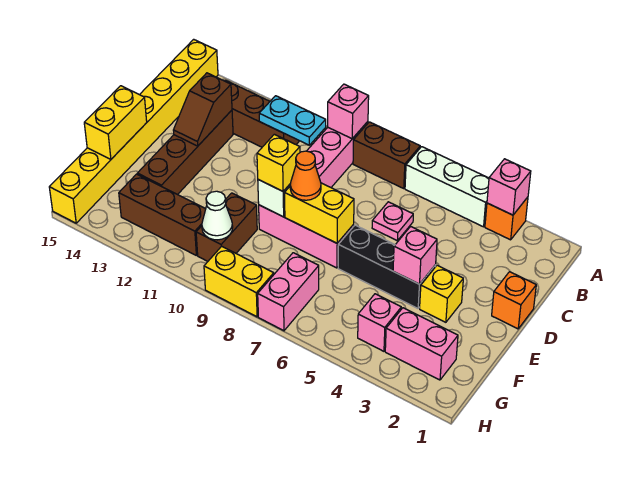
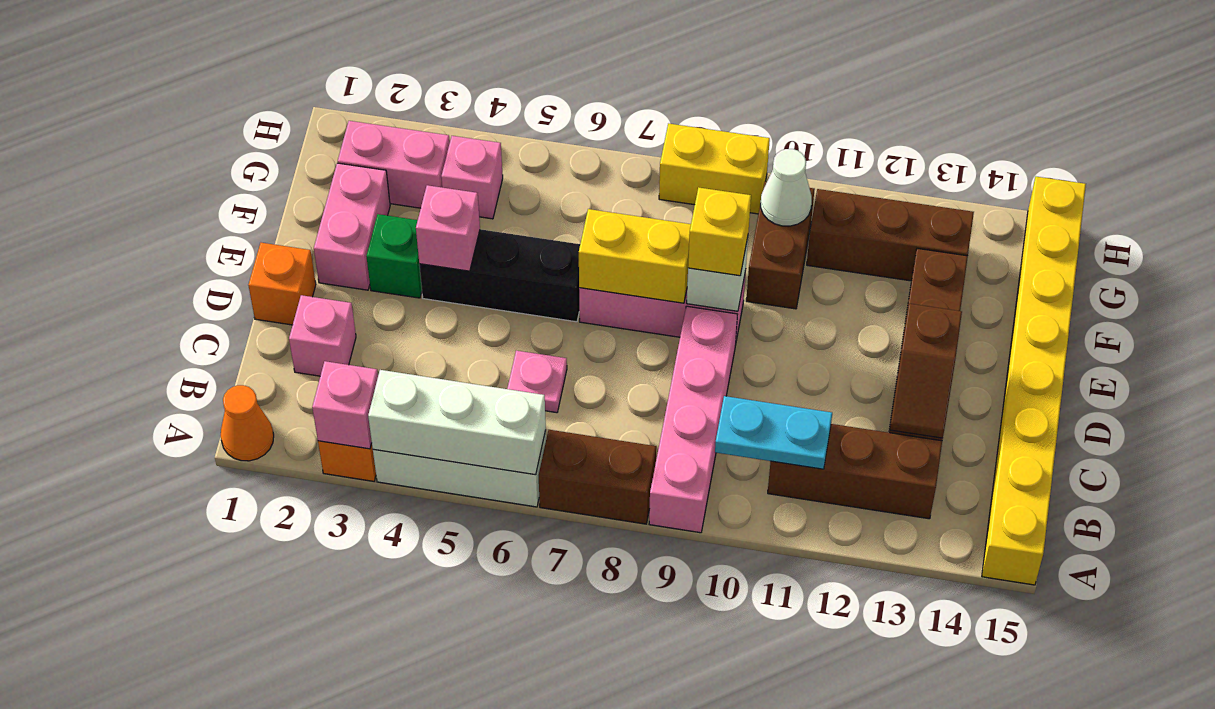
none -> white 1x3 brick [368,370,546,475]
pink 1x1 brick [328,84,369,139] -> pink 1x1 brick moved to [289,295,356,376]
brown 1x2 slope [173,73,232,146] -> brown 1x2 slope turned to [890,304,962,438]
yellow 1x1 brick [420,265,463,322] -> green 1x1 brick [366,214,422,298]
orange 1x1 cone [290,151,321,200] -> orange 1x1 cone moved to [221,385,274,461]
yellow 1x2 brick [84,86,147,159] -> none
pink 1x2 brick [258,253,319,331] -> pink 1x2 brick moved to [314,163,390,290]

